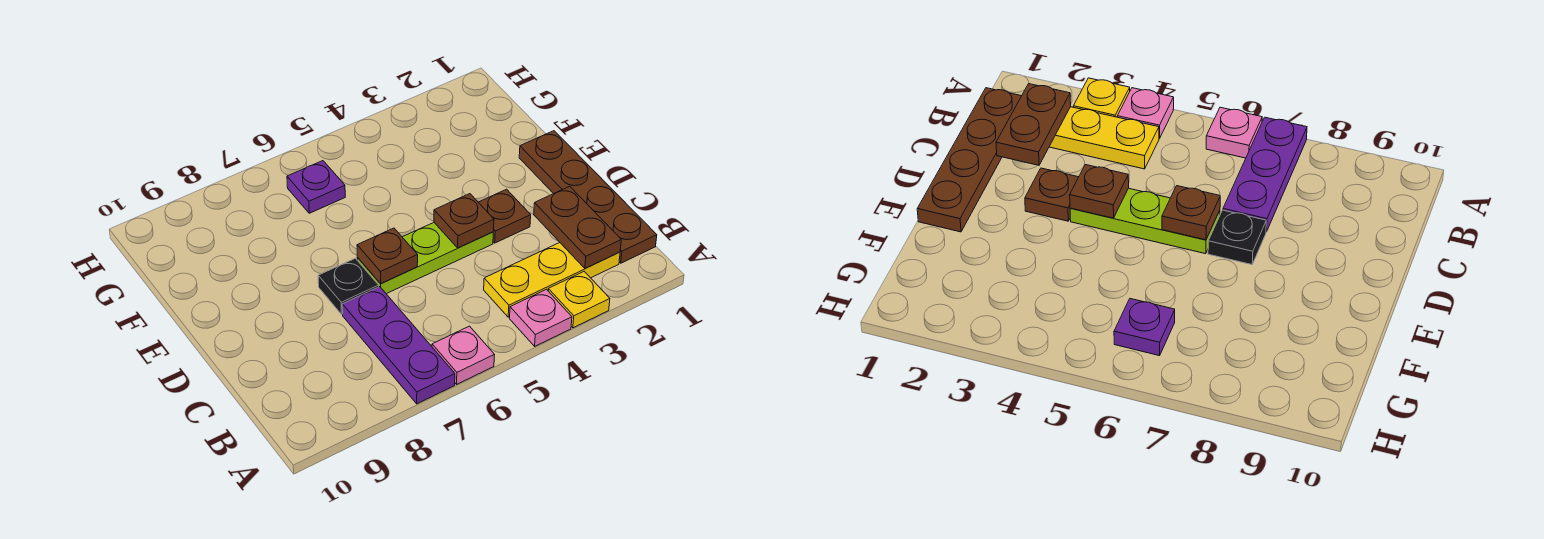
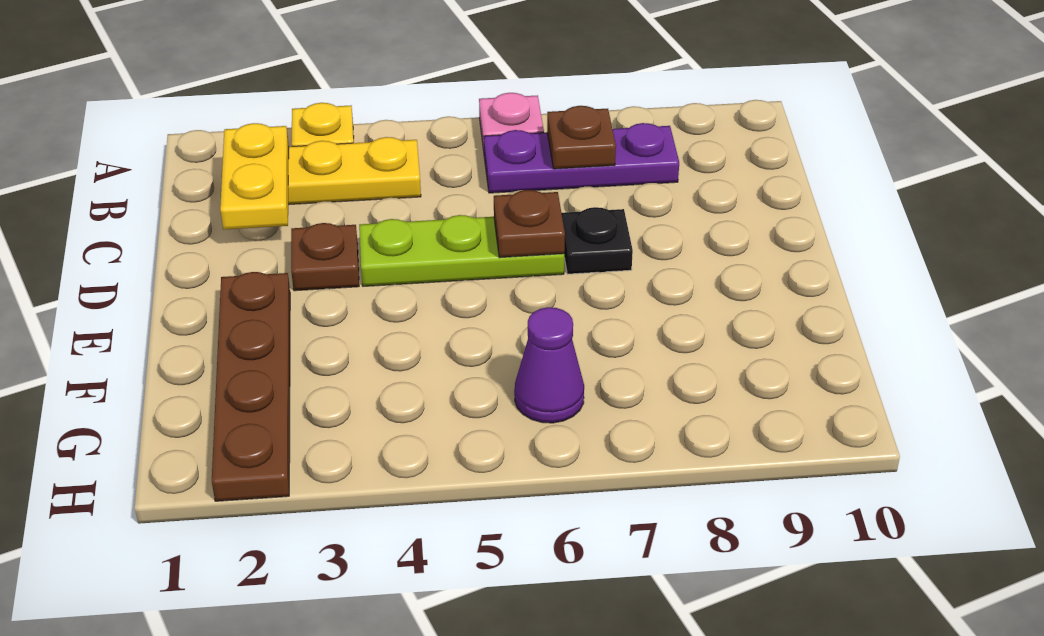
pink 1x1 plate [510,289,572,346] -> none
purple 1x3 plate [342,287,455,404] -> purple 1x3 plate turned to [484,123,679,193]
brown 1x4 plate [519,131,657,263] -> brown 1x4 plate moved to [212,272,290,501]
brown 1x2 plate [534,186,621,269] -> yellow 1x2 plate [220,123,289,230]
brown 1x1 plate [434,194,494,248] -> brown 1x1 plate moved to [547,106,616,169]
purple 1x1 plate [287,161,345,213] -> purple 1x1 cone [514,307,584,423]

